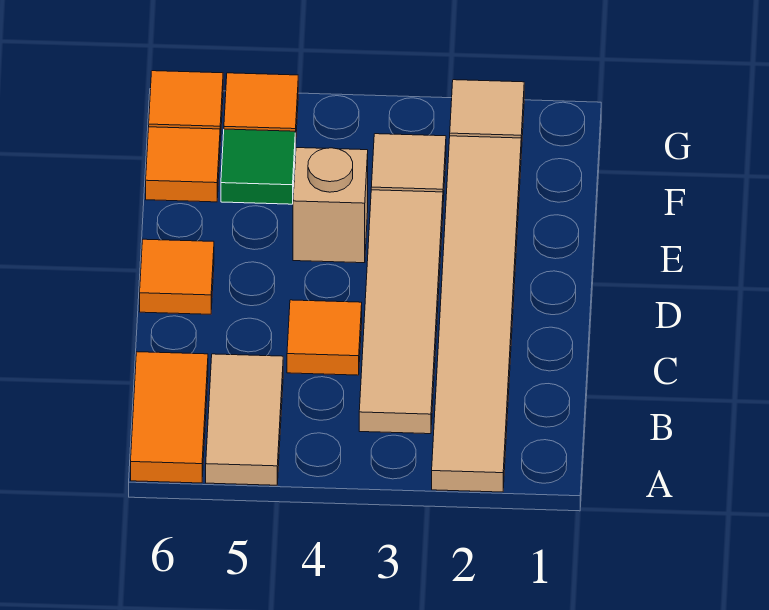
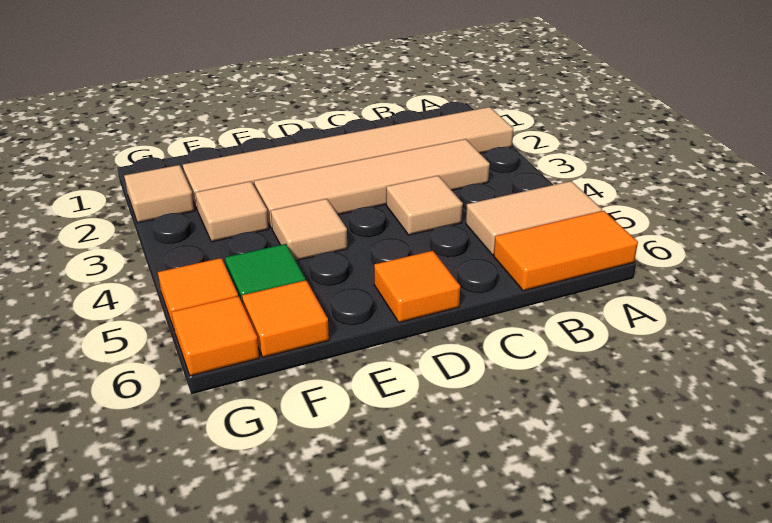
orange 1x1 tile [287,300,362,375] -> tan 1x1 tile [386,176,463,235]
tan 1x1 brick [293,148,368,263] -> tan 1x1 tile [271,199,347,261]

